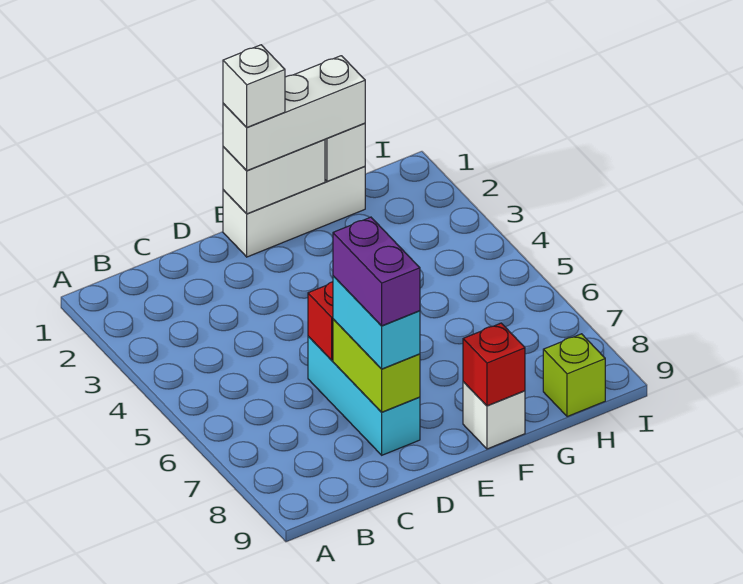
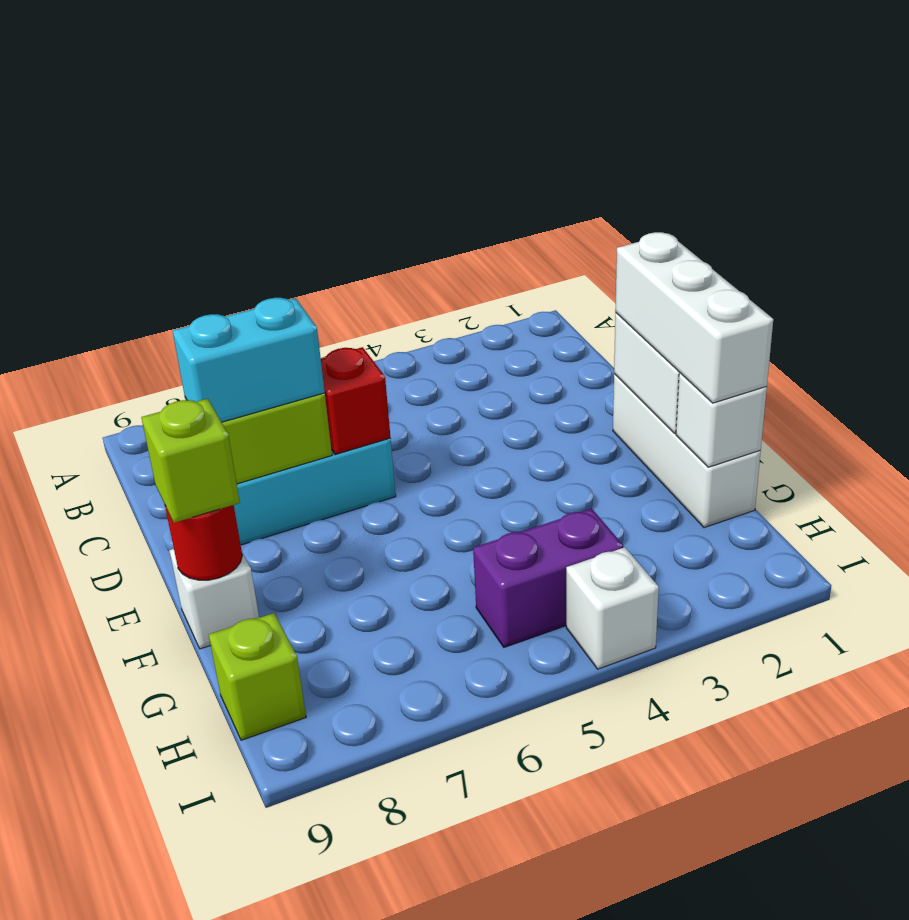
purple 1x2 brick [333,217,420,326] -> purple 1x2 brick moved to [473,509,623,647]
white 1x1 brick [223,45,285,128] -> white 1x1 brick moved to [566,547,659,669]
red 1x1 brick [463,323,525,406] -> red 1x1 round brick [165,505,242,580]
none -> lime 1x1 brick [141,399,240,523]

